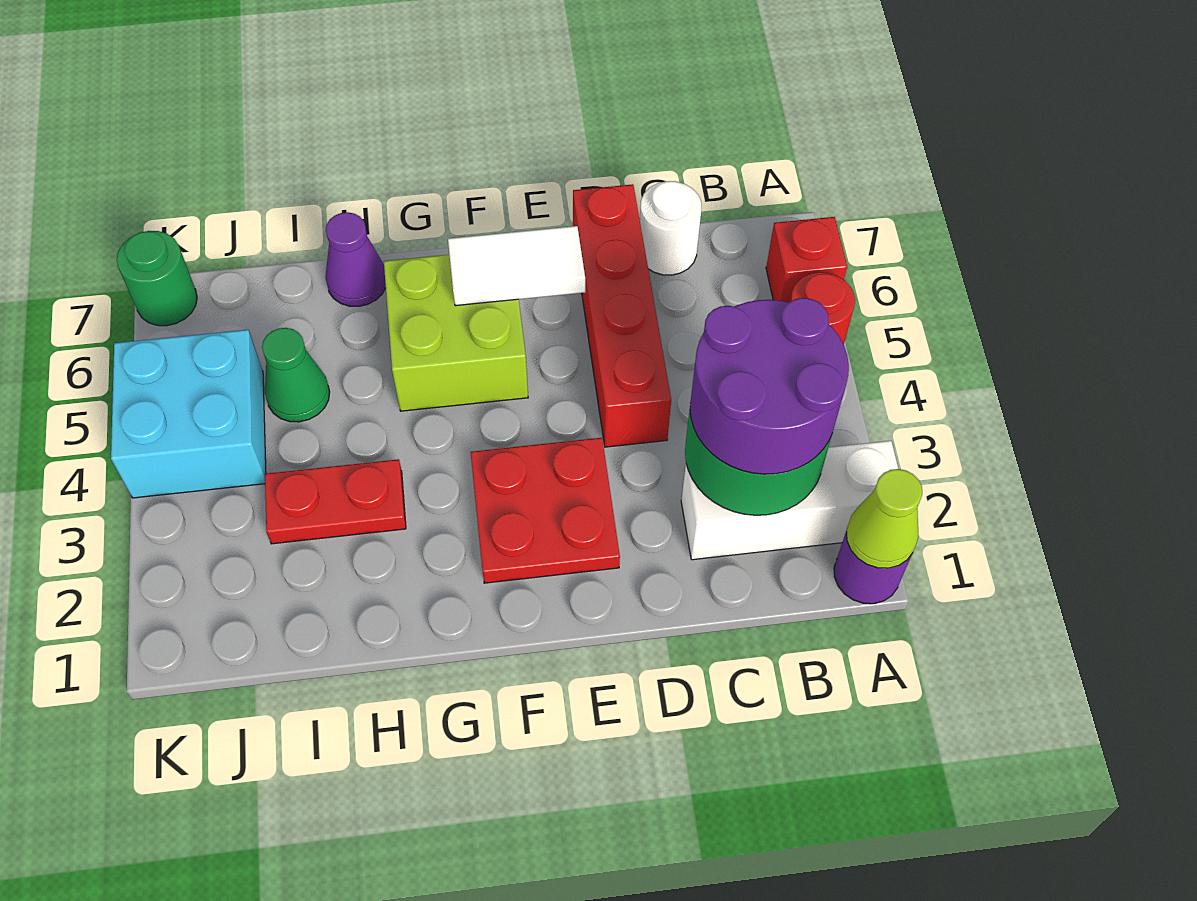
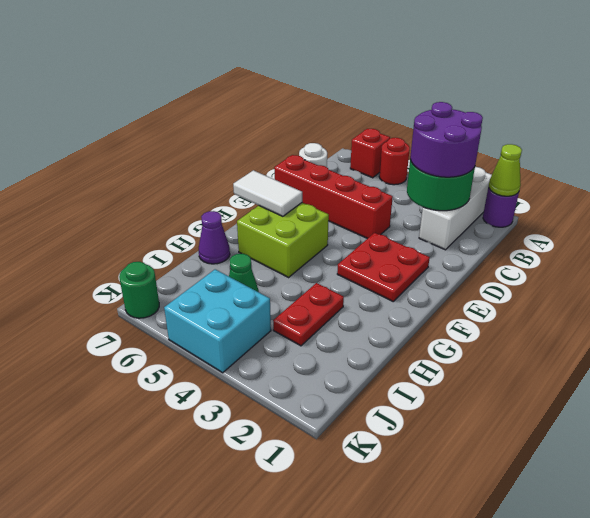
white 1x2 tile [448,226,585,306] -> white 1x2 tile turned to [233,170,302,216]

